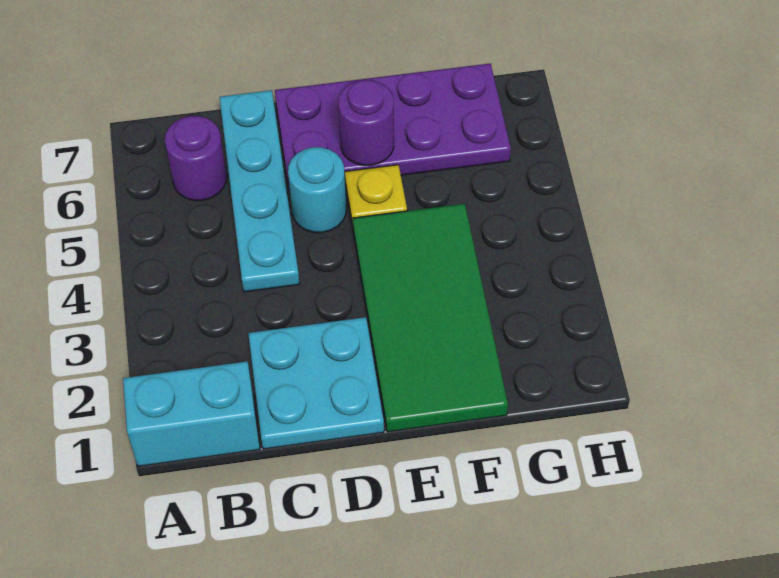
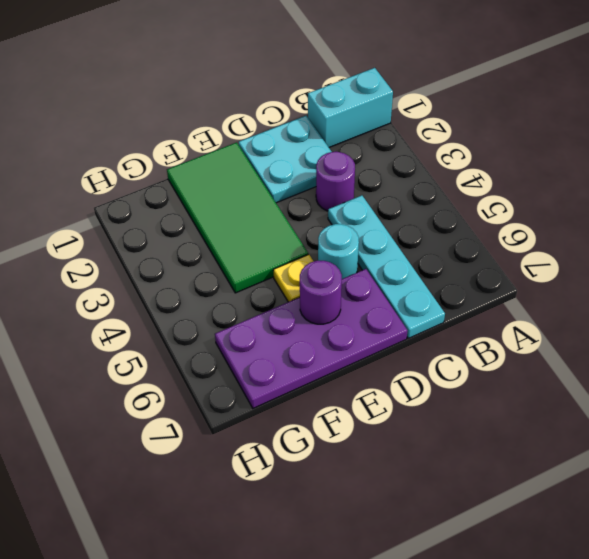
purple 1x1 round brick [165,116,227,201] -> purple 1x1 round brick moved to [316,152,355,211]

